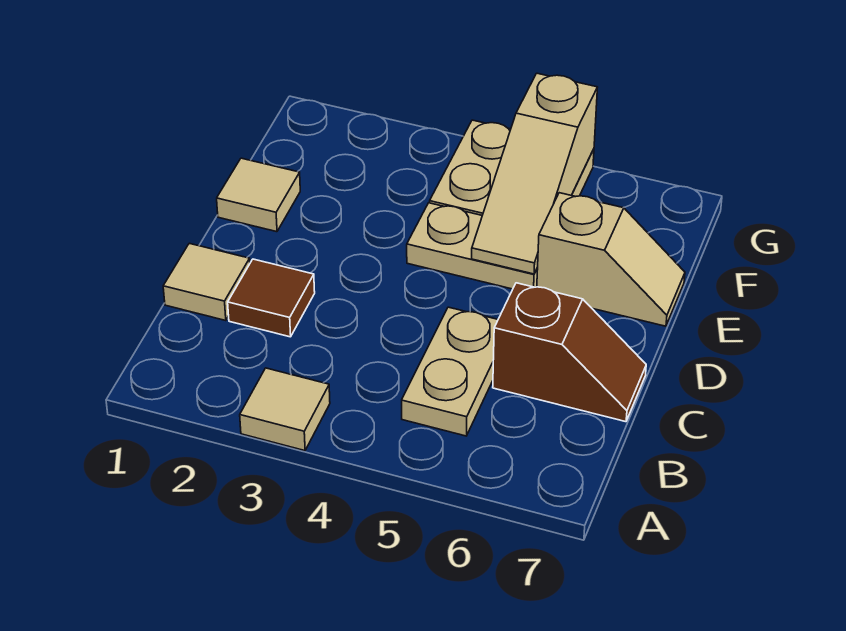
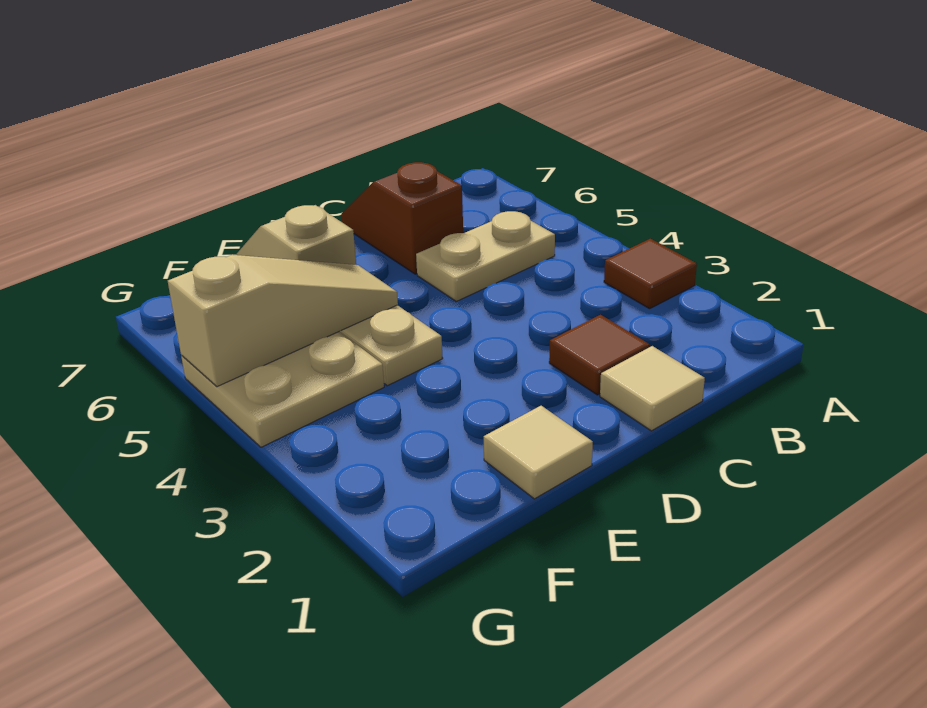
tan 1x1 tile [240,368,330,451] -> brown 1x1 tile [604,239,697,309]

